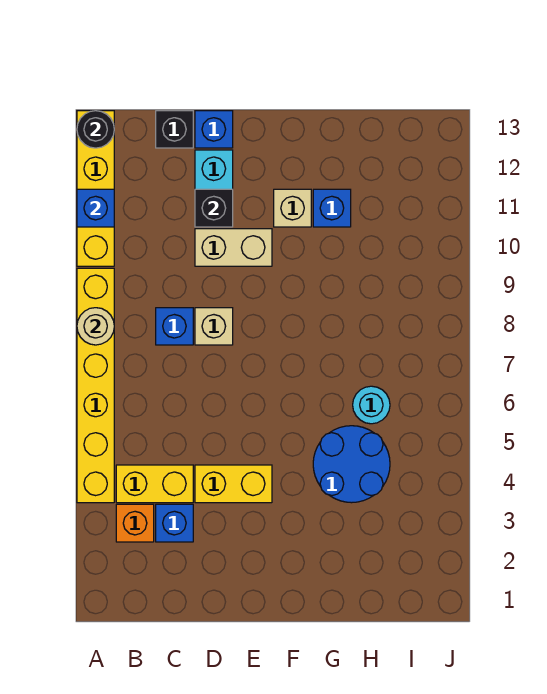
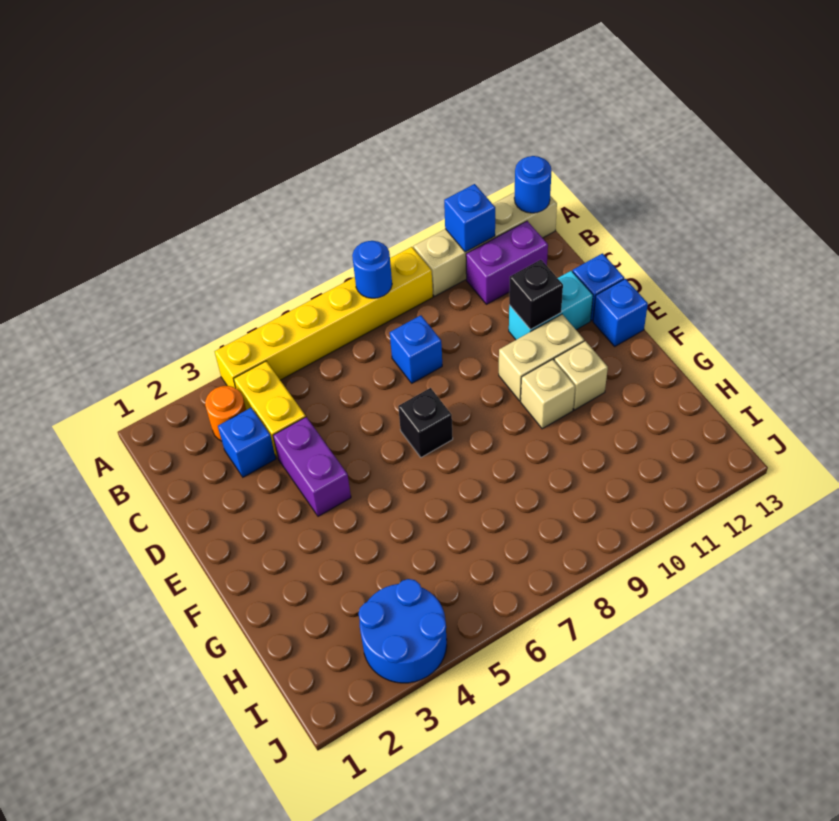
tan 1x1 round brick [77,308,114,345] -> blue 1x1 round brick [352,241,392,298]
yellow 1x4 brick [77,111,114,266] -> tan 1x4 brick [414,192,557,296]
black 1x1 round brick [77,111,114,148] -> blue 1x1 round brick [514,156,552,213]
orange 1x1 brick [116,504,154,542] -> orange 1x1 round brick [205,386,246,441]
none -> purple 1x2 brick [466,221,548,304]
black 1x1 brick [156,111,193,148] -> black 1x1 brick moved to [398,388,453,457]
yellow 1x2 brick [195,465,272,503] -> purple 1x2 brick [273,417,351,516]
tan 1x1 brick [195,308,233,345] -> tan 1x1 brick moved to [521,359,575,429]
tan 1x2 brick [195,229,272,266] -> tan 1x2 brick turned to [499,314,584,401]
blue 2x2 round brick [313,426,390,503] -> blue 2x2 round brick moved to [359,579,447,683]
blue 1x1 brick [313,189,351,227] -> blue 1x1 brick moved to [593,279,648,346]
cyan 1x1 round brick [353,386,390,424] -> none

